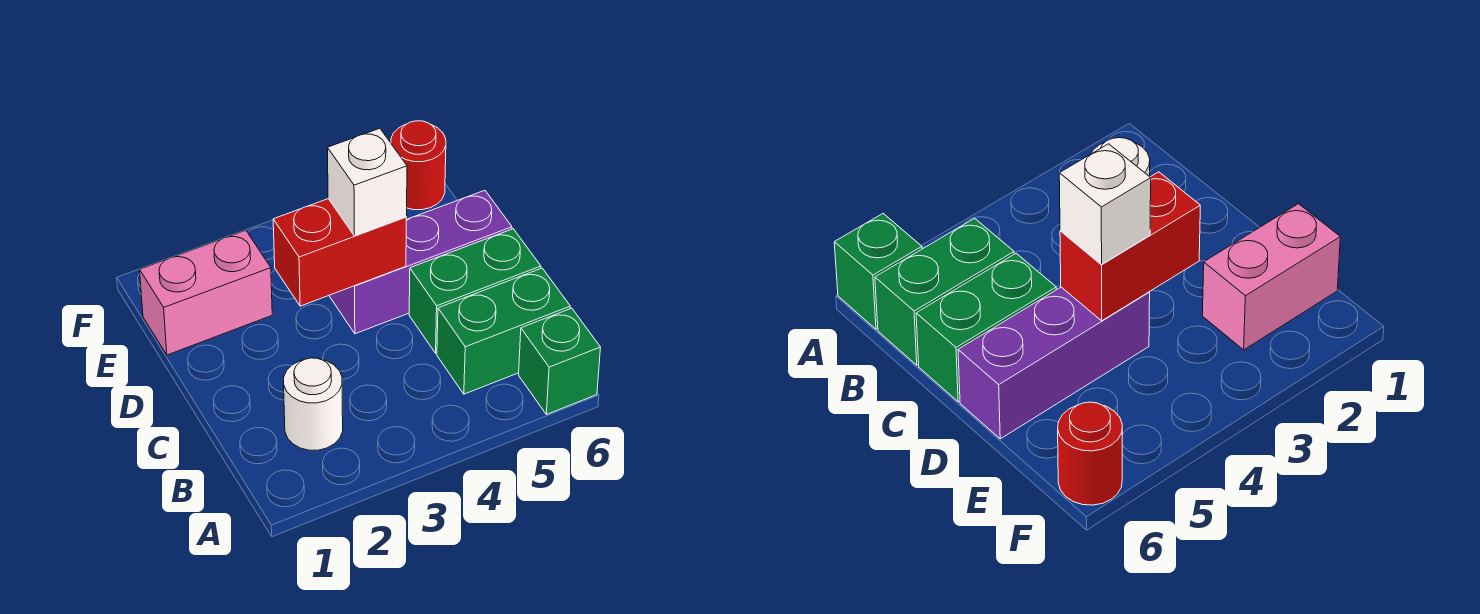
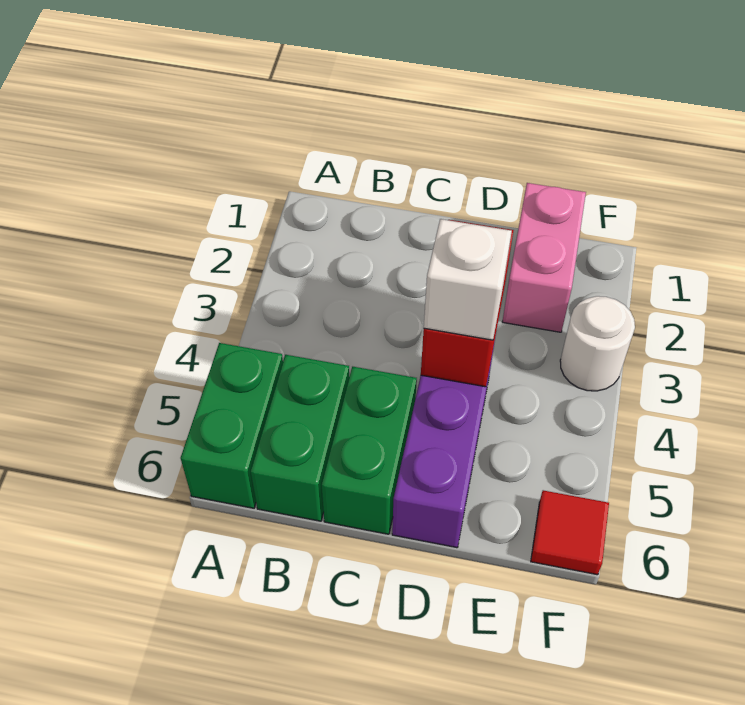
green 1x1 brick [519,308,601,414] -> green 1x2 brick [181,343,283,508]
white 1x1 round brick [284,358,343,450] -> white 1x1 round brick moved to [560,296,635,391]
red 1x1 round brick [391,121,446,210] -> red 1x1 tile [531,490,609,575]

